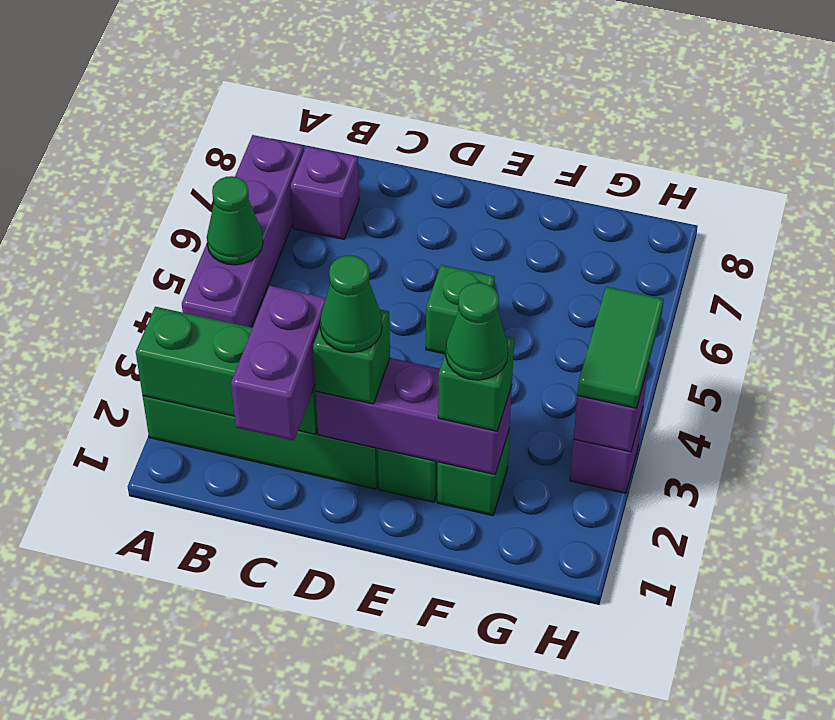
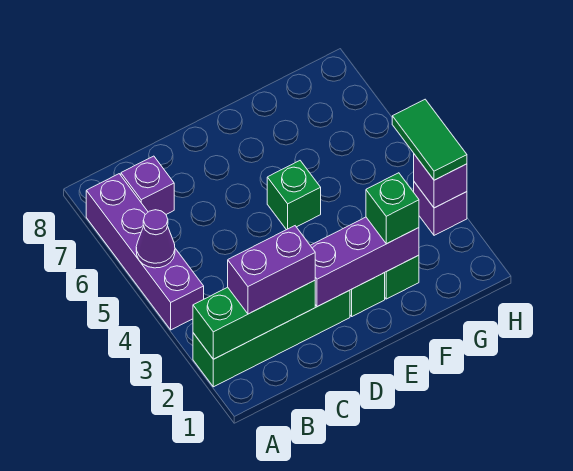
green 1x1 cone [207,176,263,265] -> purple 1x1 cone [136,210,175,268]
purple 1x2 brick [231,286,326,441] -> purple 1x2 brick turned to [228,226,315,314]
green 1x1 brick [313,309,390,404] -> none
green 1x1 cone [320,255,382,352] -> none
green 1x1 cone [446,283,508,380] -> none

